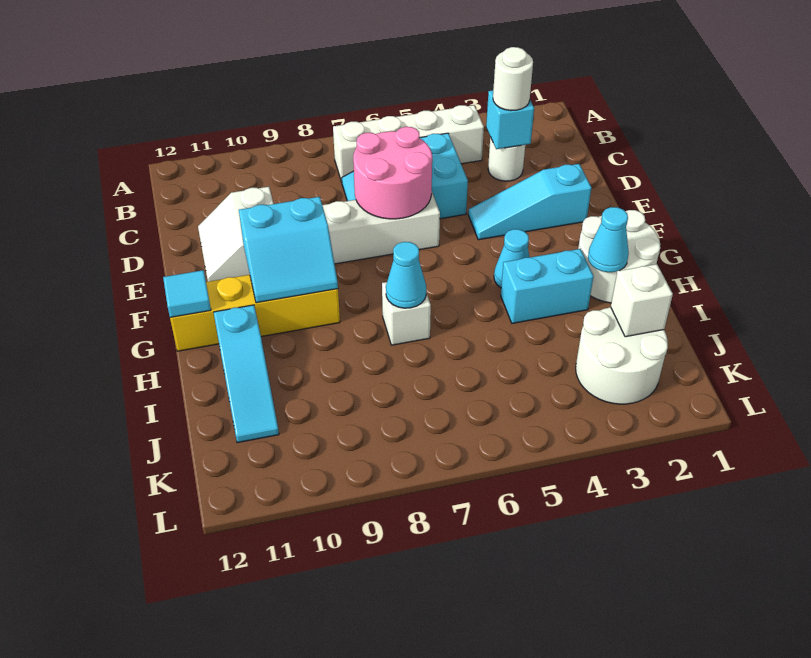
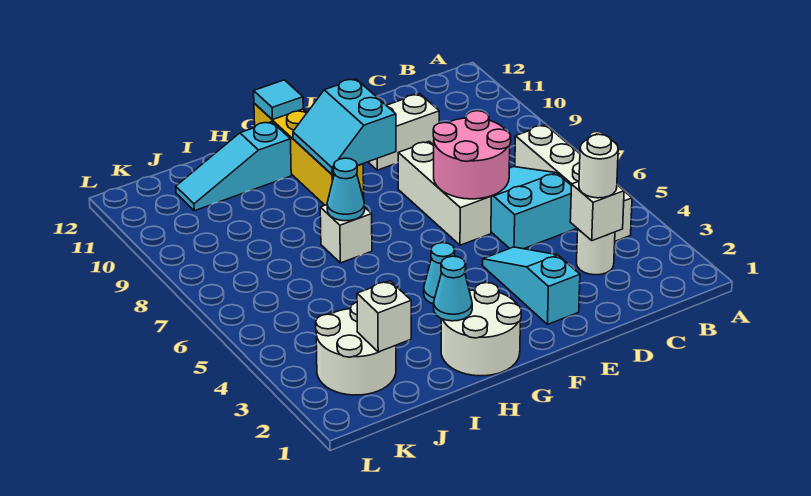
cyan 1x1 brick [486,90,534,149] -> white 1x1 brick [570,181,624,241]
cyan 1x2 brick [501,249,594,323] -> none

